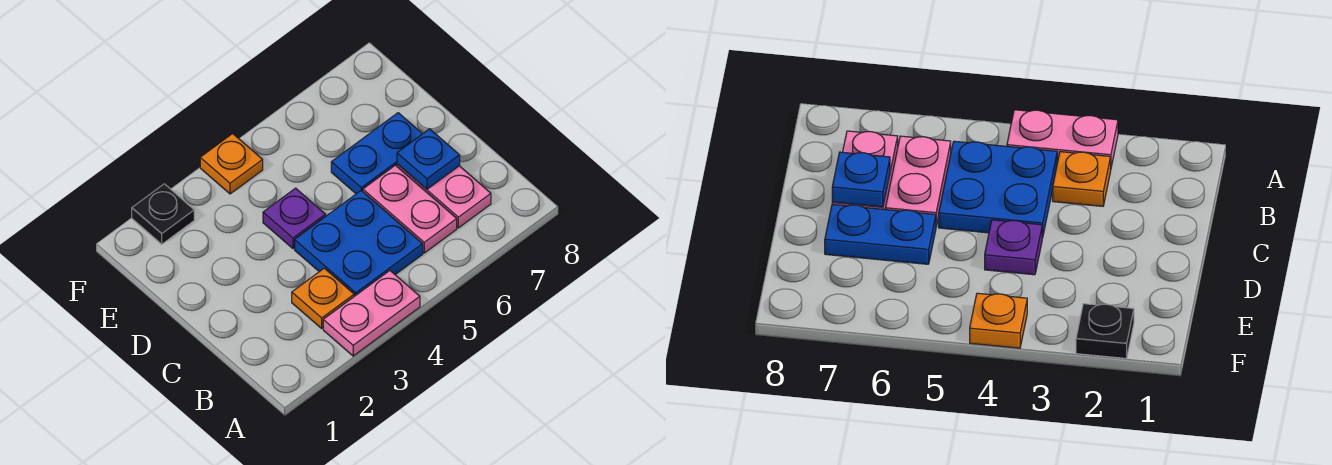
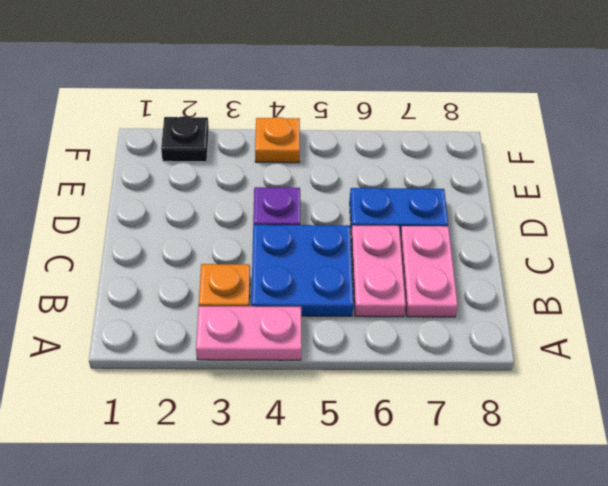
blue 1x1 plate [397,129,460,189] -> none

